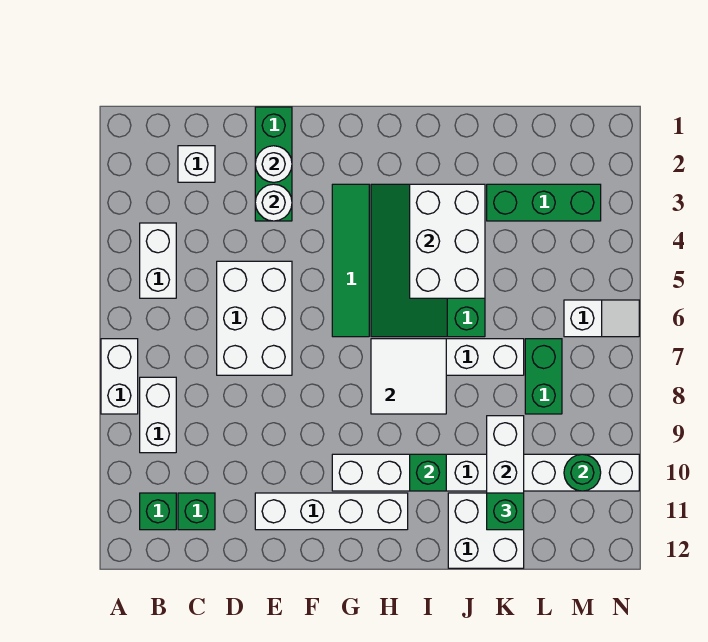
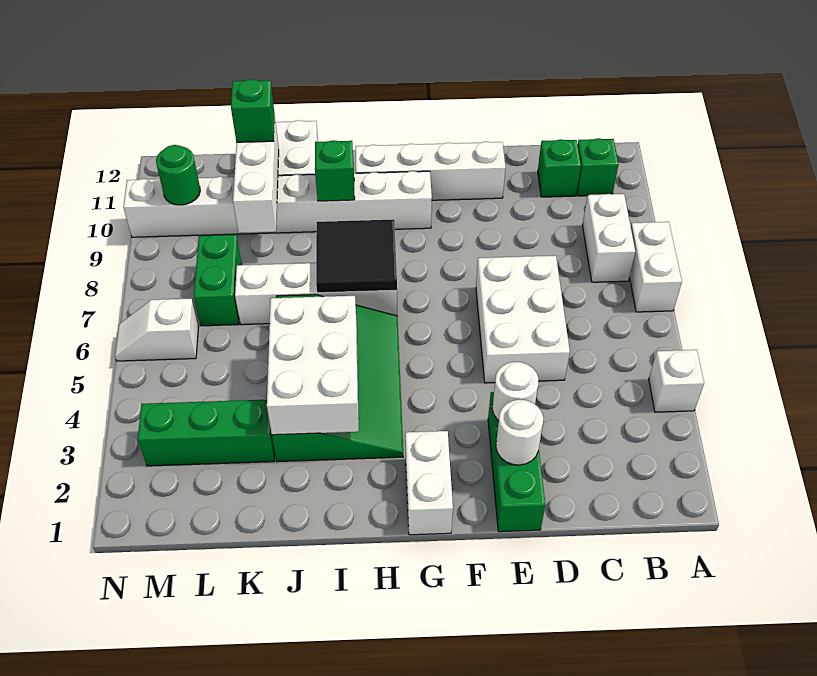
white 1x2 brick [140,223,176,298] -> white 1x2 brick moved to [405,431,453,535]
white 1x1 brick [178,146,215,182] -> white 1x1 brick moved to [649,350,704,412]
green 1x4 tile [332,184,369,337] -> none
white 2x2 tile [371,339,446,414] -> black 2x2 tile [316,220,397,293]

